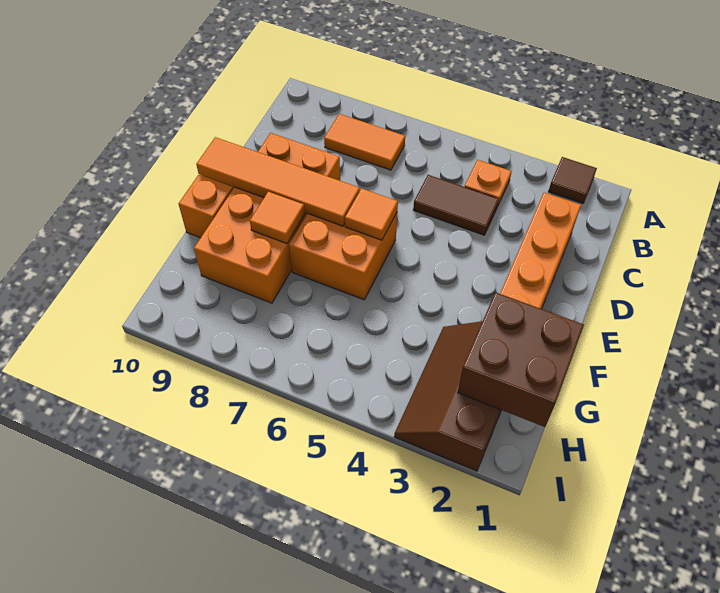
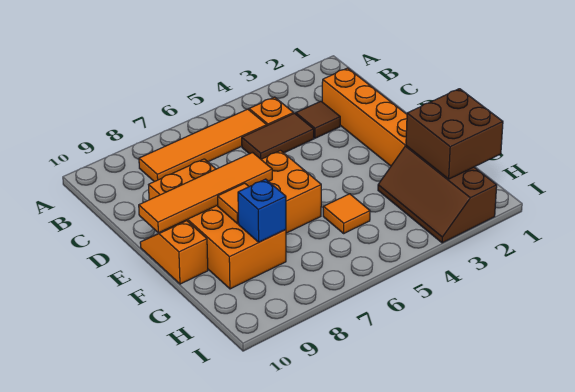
brown 1x1 tile [548,157,597,203] -> brown 1x1 tile moved to [296,101,340,138]
orange 1x2 tile [324,114,405,170] -> orange 1x4 tile [139,109,267,182]
orange 1x1 tile [345,188,398,240] -> orange 1x1 tile moved to [323,194,370,233]
none -> blue 1x1 brick [238,179,286,242]

